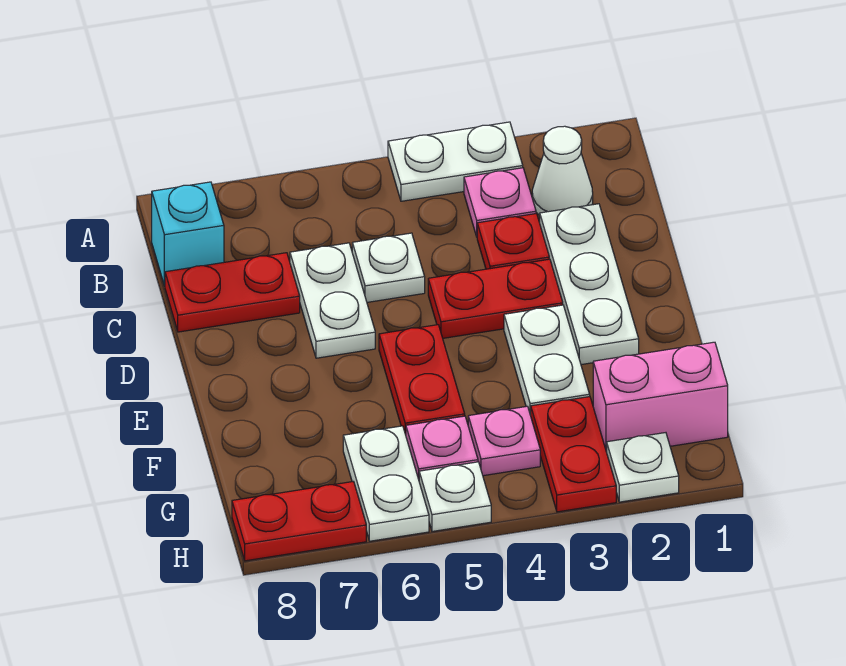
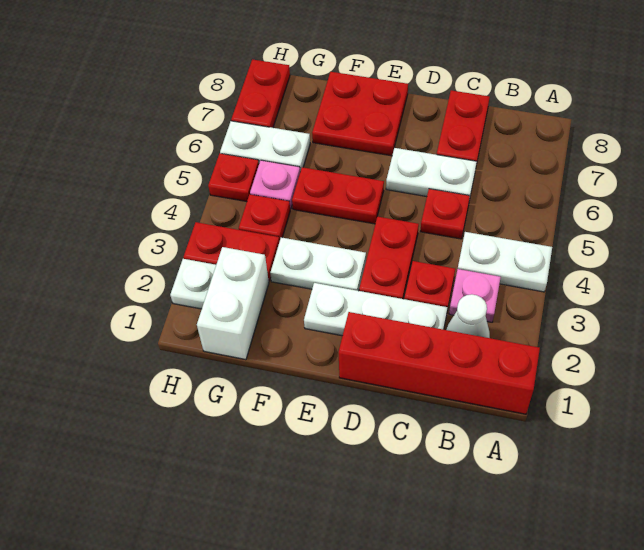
none -> red 1x4 brick [339,312,540,414]
white 1x2 plate [388,122,523,201] -> white 1x2 plate turned to [458,232,552,292]
cyan 1x1 brick [152,182,224,286] -> none
white 1x1 plate [352,233,425,302] -> red 1x1 plate [420,189,470,239]
none -> red 2x2 plate [312,72,408,156]
pink 1x2 brick [593,342,728,452] -> white 1x2 brick [197,247,269,360]
pink 1x1 plate [468,406,540,476] -> red 1x1 plate [239,194,290,242]
white 1x1 plate [419,462,491,531] -> red 1x1 plate [208,154,259,202]

